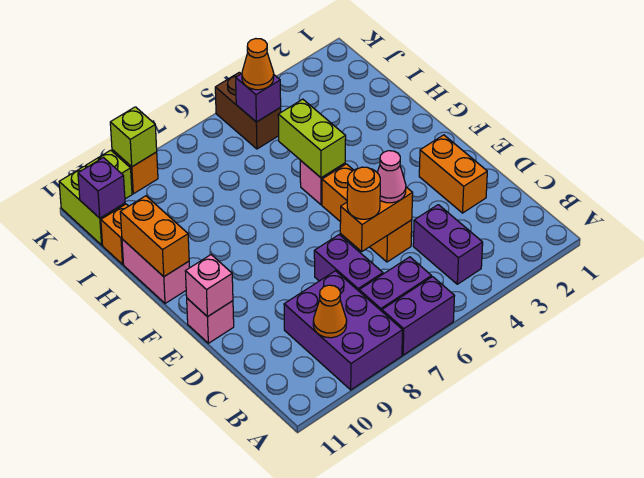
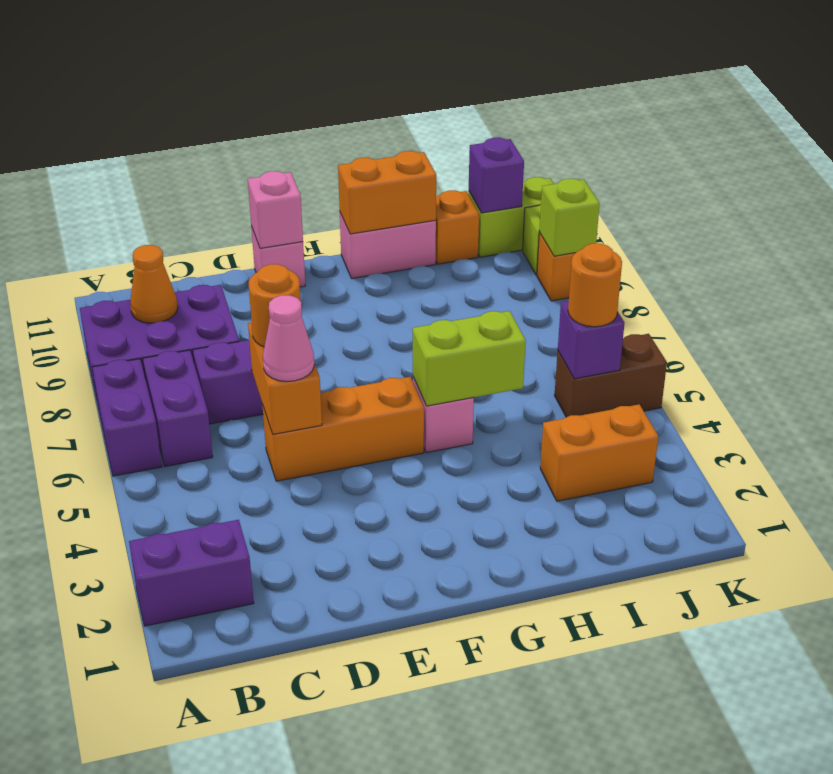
purple 1x2 brick [413,205,483,284] -> purple 1x2 brick moved to [129,520,254,626]
orange 1x2 brick [419,135,487,213] -> orange 1x2 brick moved to [540,404,658,501]
orange 1x1 cone [242,39,274,90] -> orange 1x1 round brick [568,243,622,327]

